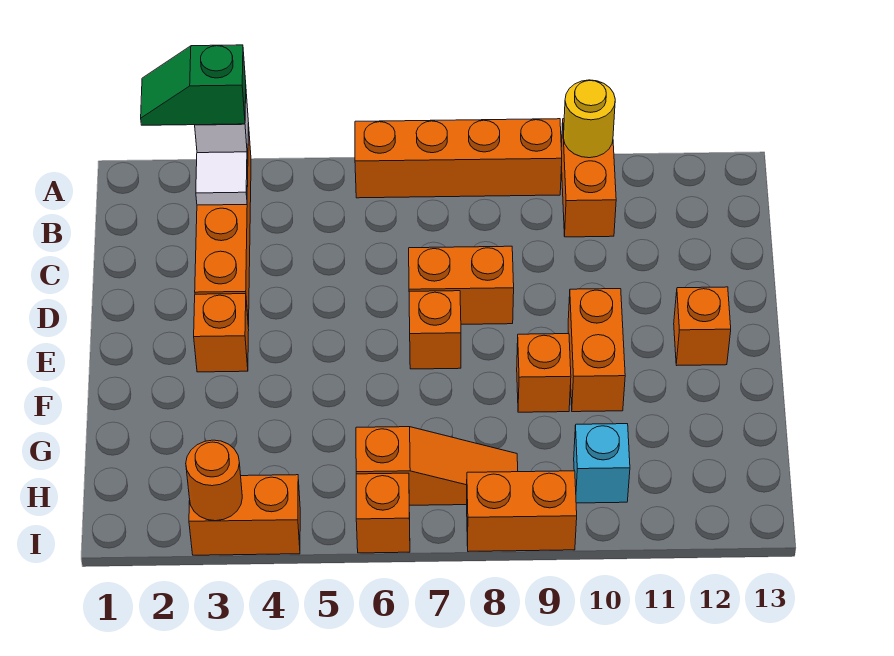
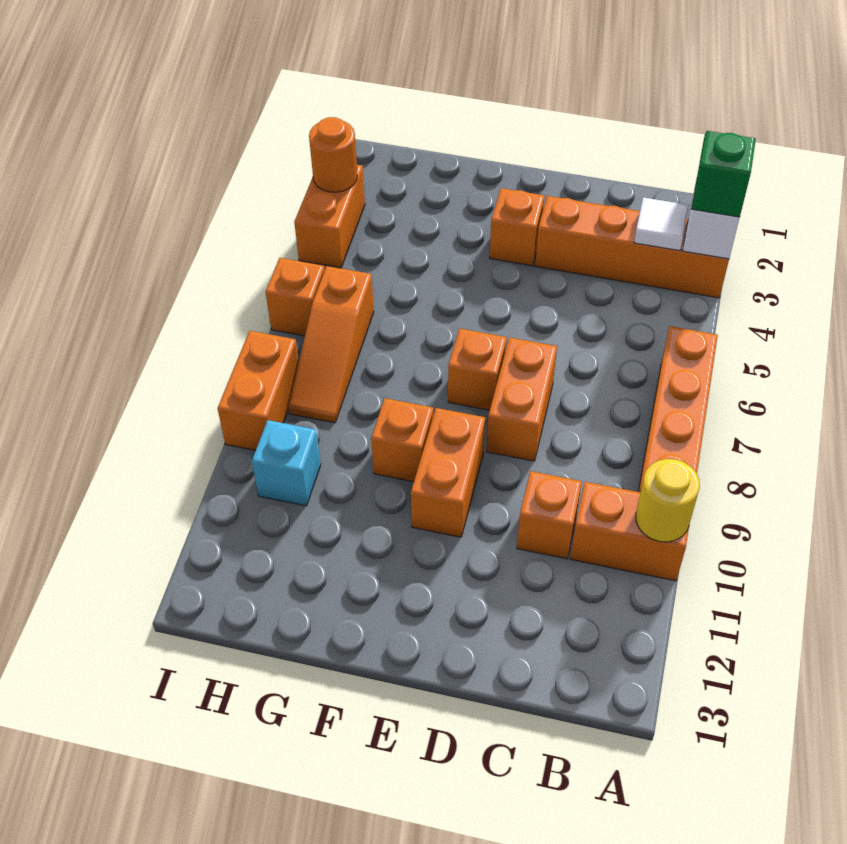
orange 1x2 brick [568,289,625,412] -> orange 1x2 brick turned to [411,408,485,537]
orange 1x1 brick [674,287,731,365] -> orange 1x1 brick moved to [517,471,582,559]

